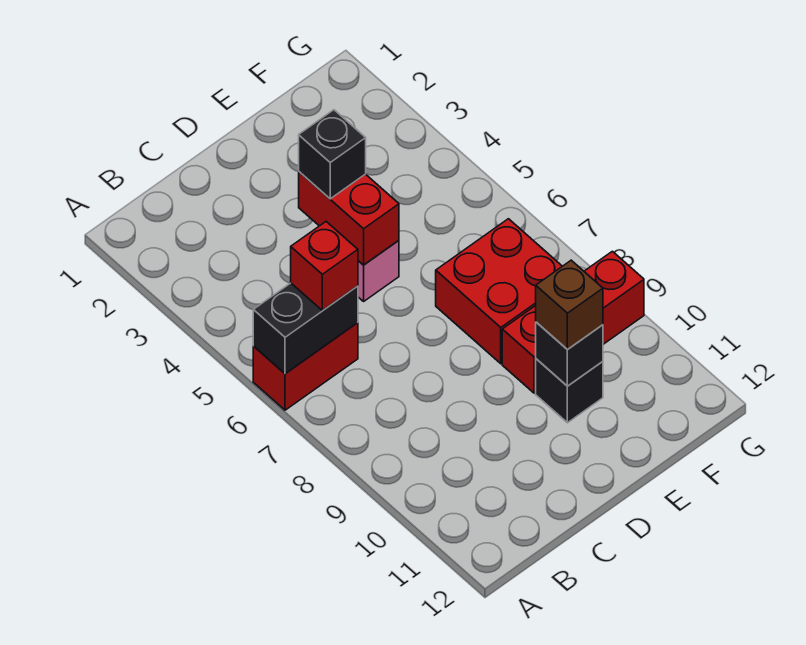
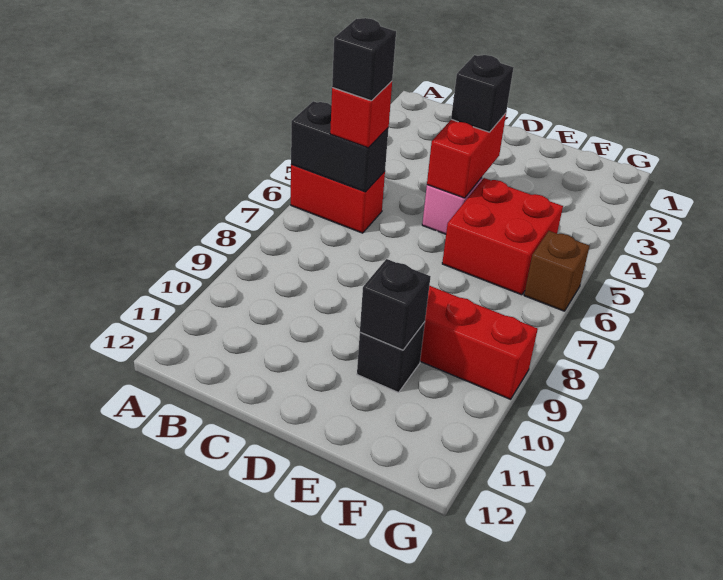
none -> black 1x1 brick [332,18,396,101]
red 2x2 brick [436,219,562,364] -> red 2x2 brick moved to [442,178,563,295]
brown 1x1 brick [536,260,603,350] -> brown 1x1 brick moved to [524,231,590,311]

